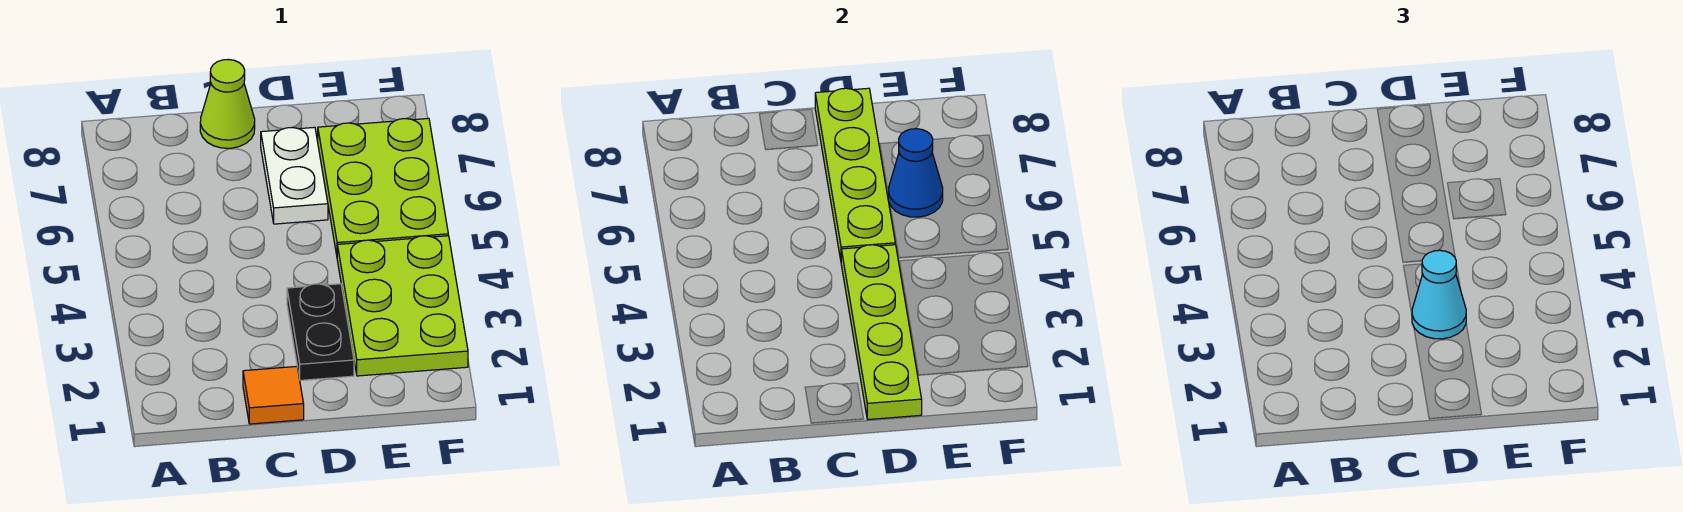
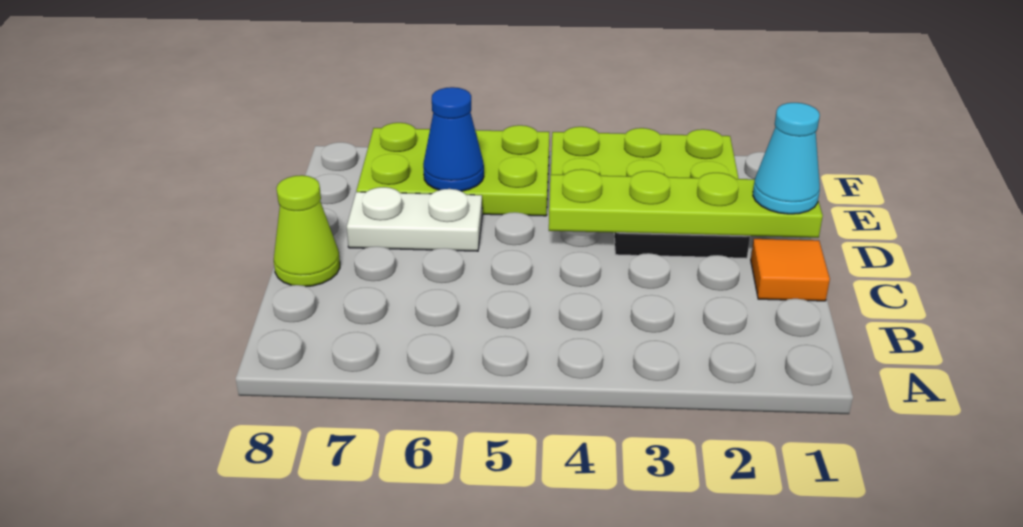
cyan 1x1 cone [1412,250,1466,339] -> cyan 1x1 cone moved to [753,103,820,214]
lime 1x4 plate [815,88,895,260] -> none

